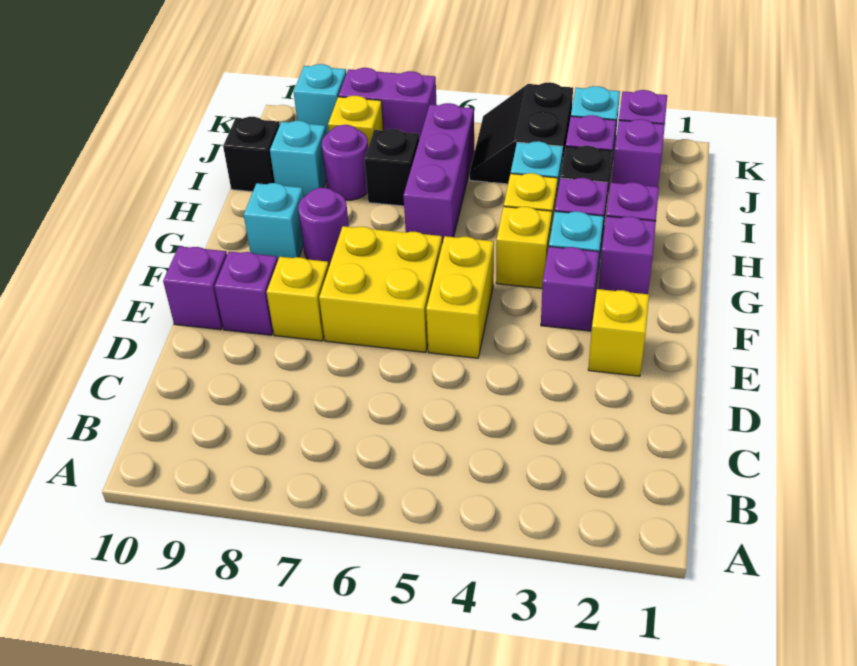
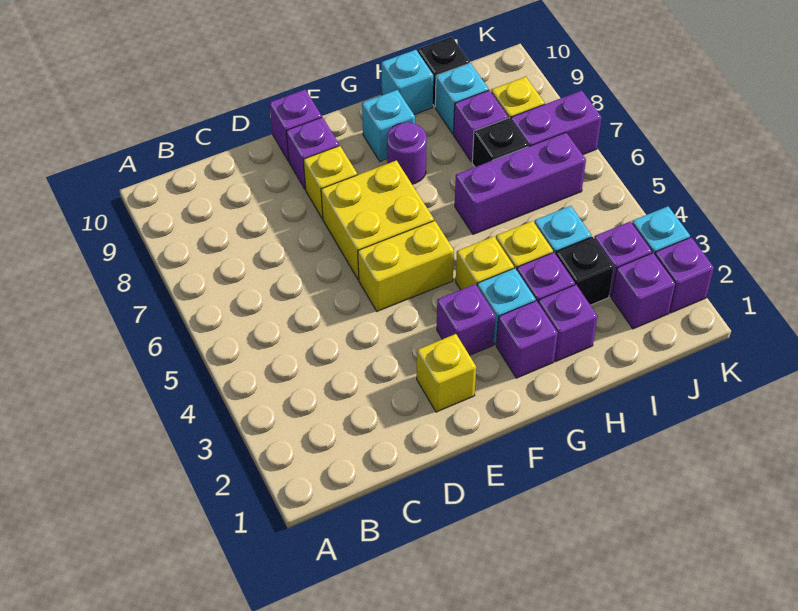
purple 1x1 round brick [322,125,368,200] -> purple 1x1 brick [454,90,508,162]
black 2x2 slope [470,82,573,184] -> none
purple 1x2 brick [339,68,437,139] -> purple 1x2 brick turned to [511,91,602,155]
cyan 1x1 brick [294,64,346,134] -> cyan 1x1 brick moved to [381,50,433,114]

